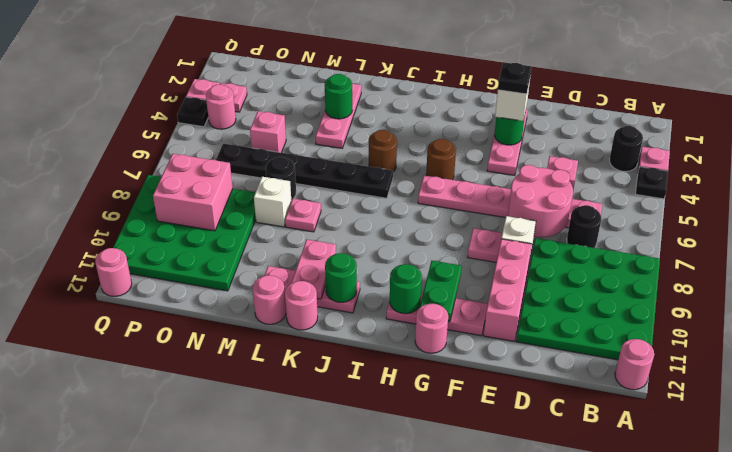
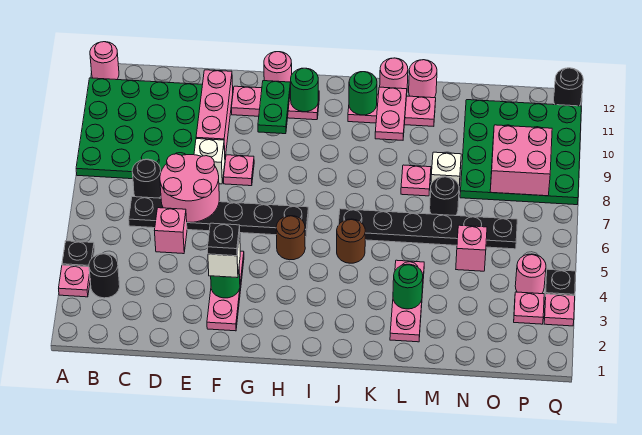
pink 1x6 plate [418,175,602,228] -> black 1x6 plate [129,197,309,237]
pink 1x1 round brick [95,248,132,296] -> black 1x1 round brick [554,68,583,106]

